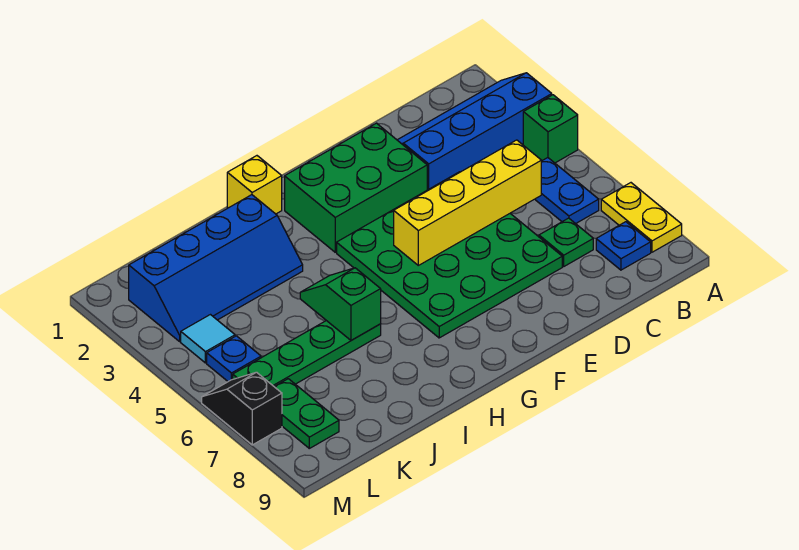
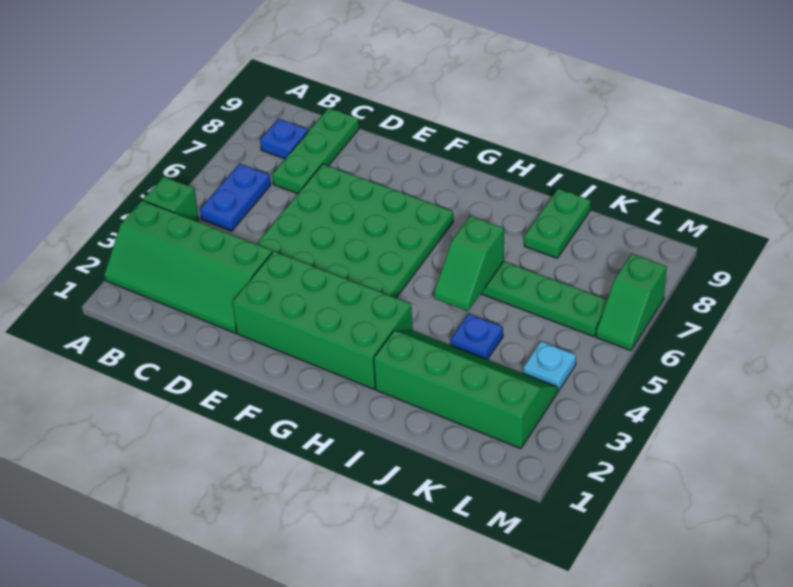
blue 2x4 slope [398,73,552,190] -> green 2x4 slope [104,200,272,333]
yellow 1x2 plate [601,183,682,252] -> none
yellow 1x4 brick [394,140,541,265] -> none
green 1x1 plate [539,218,593,266] -> green 1x3 plate [272,108,359,194]
green 2x3 brick [285,123,427,252] -> green 2x4 brick [232,251,413,389]
yellow 1x1 brick [227,156,282,214] -> none
blue 2x4 slope [129,195,303,341] -> green 2x4 slope [374,331,558,449]
cyan 1x1 tile [181,315,235,363] -> cyan 1x1 plate [523,341,576,391]
blue 1x1 plate [207,336,261,381] -> blue 1x1 plate moved to [451,314,503,359]
green 1x2 plate [274,379,339,448] -> green 1x2 plate moved to [524,189,591,258]
black 1x2 slope [202,372,282,445] -> green 1x2 slope [596,254,666,350]

